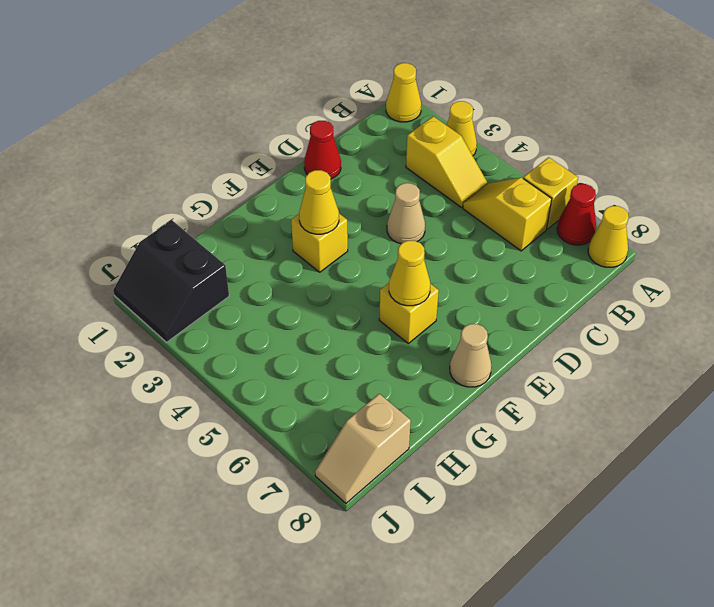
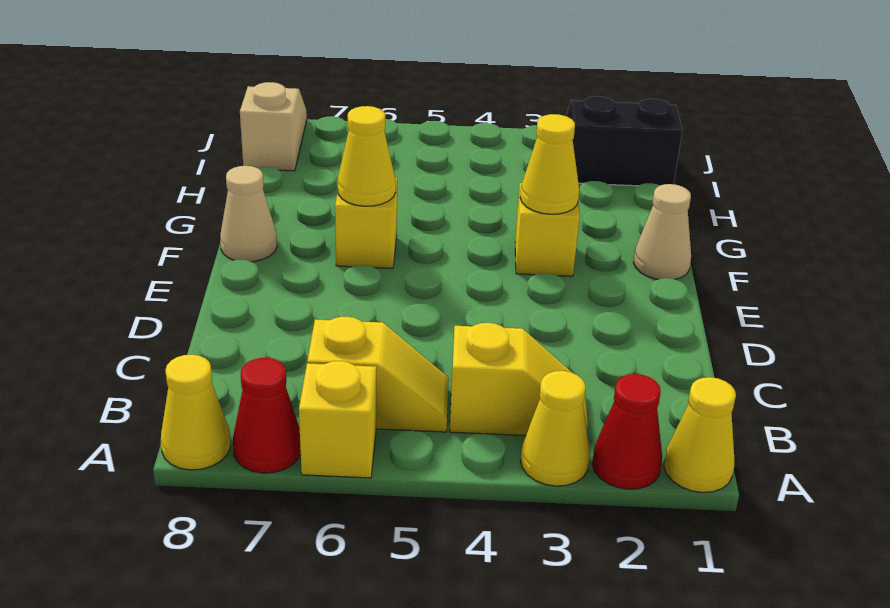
yellow 1x2 slope [406,116,487,207] -> yellow 1x2 slope turned to [450,323,588,436]
red 1x1 cone [304,121,341,179] -> red 1x1 cone moved to [592,374,662,489]
tan 1x1 cone [387,183,425,244] -> tan 1x1 cone moved to [633,184,691,280]

